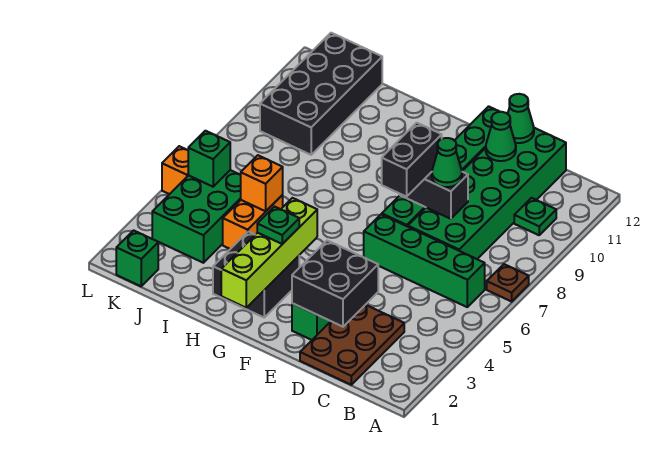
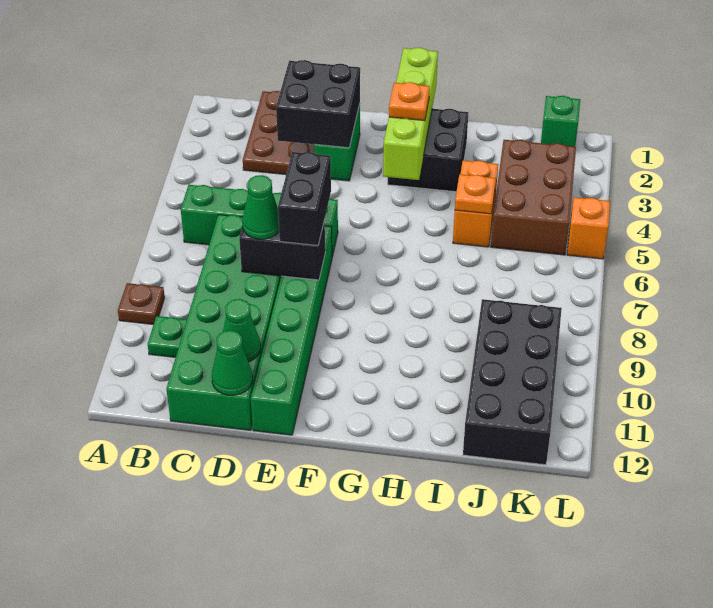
brown 1x1 plate [487,264,529,302] -> brown 1x1 plate moved to [118,283,165,325]
green 1x1 plate [257,207,299,244] -> orange 1x1 plate [389,82,430,121]
orange 1x1 brick [241,155,283,211] -> orange 1x1 plate [455,174,496,214]
green 2x3 brick [152,170,241,263] -> brown 2x3 brick [491,140,576,255]
green 1x1 brick [188,131,230,187] -> none

